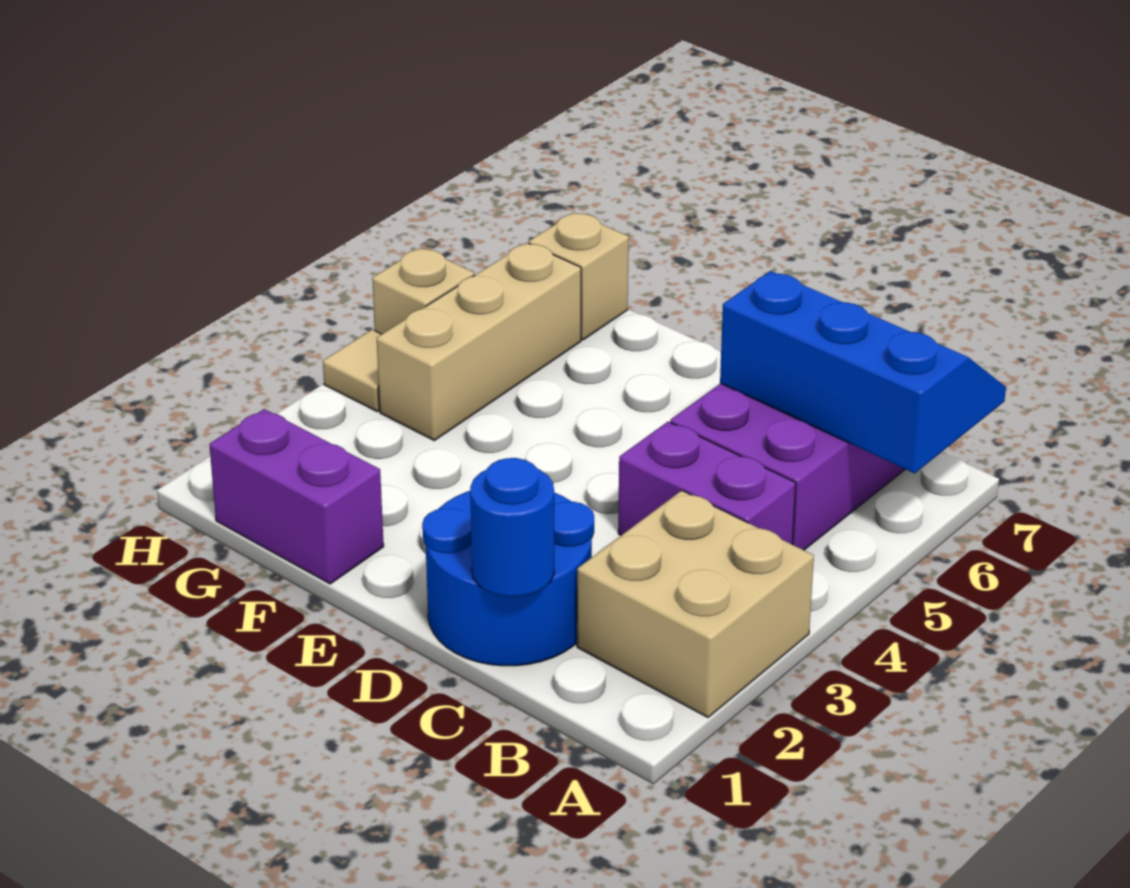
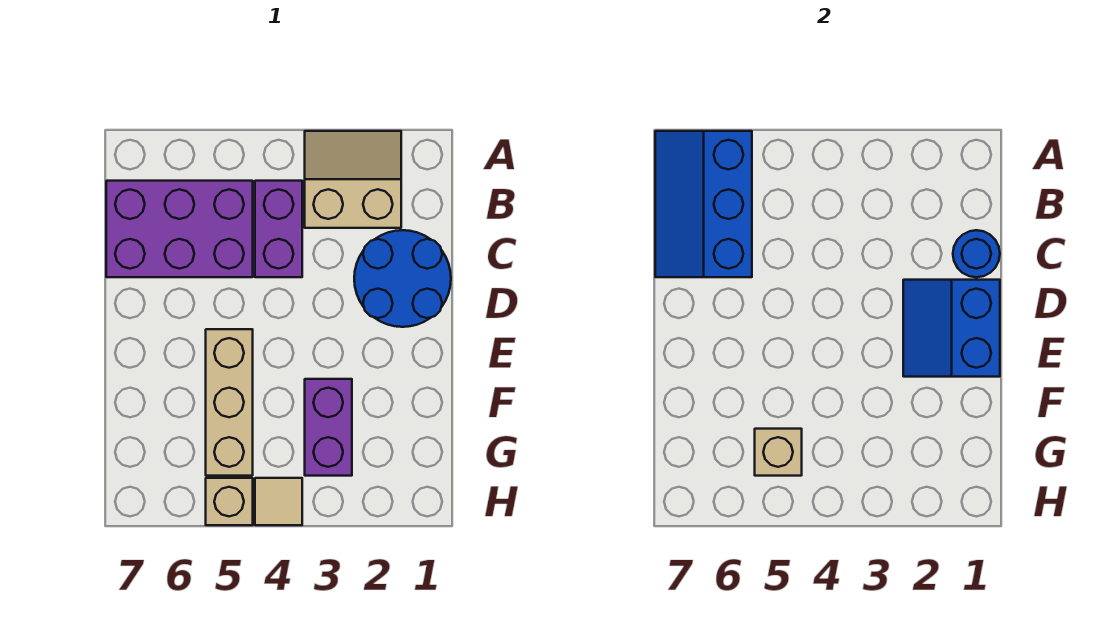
tan 2x2 brick [577,490,814,717] -> tan 2x2 slope [305,131,401,228]
none -> blue 2x2 slope [903,280,1000,377]
purple 1x2 brick [209,409,384,584] -> purple 1x2 brick moved to [305,379,352,476]
tan 1x3 brick [377,243,581,440] -> tan 1x3 brick turned to [206,329,253,476]
tan 1x1 brick [529,212,629,340] -> tan 1x1 brick moved to [755,429,802,476]

